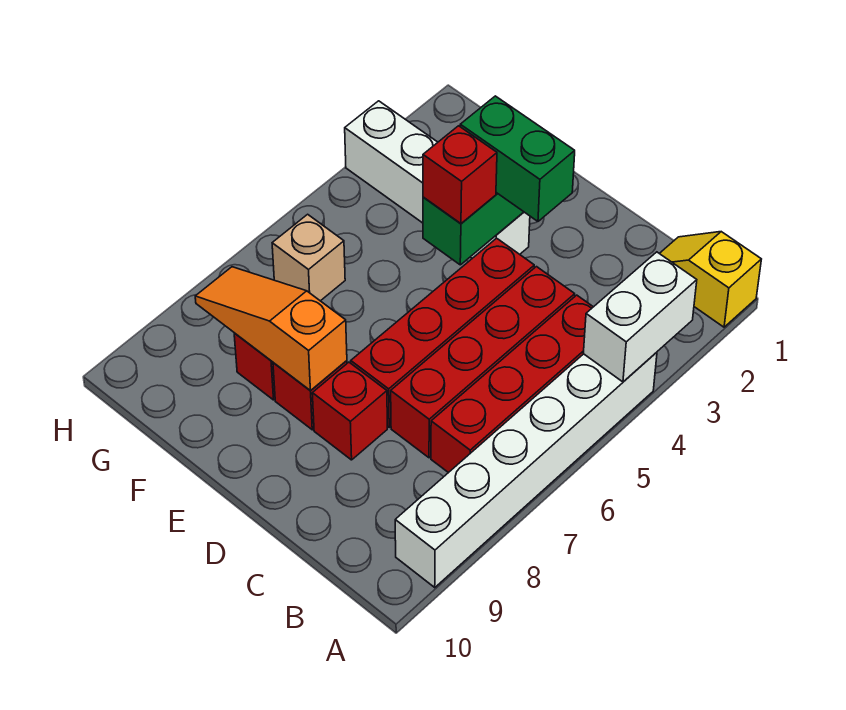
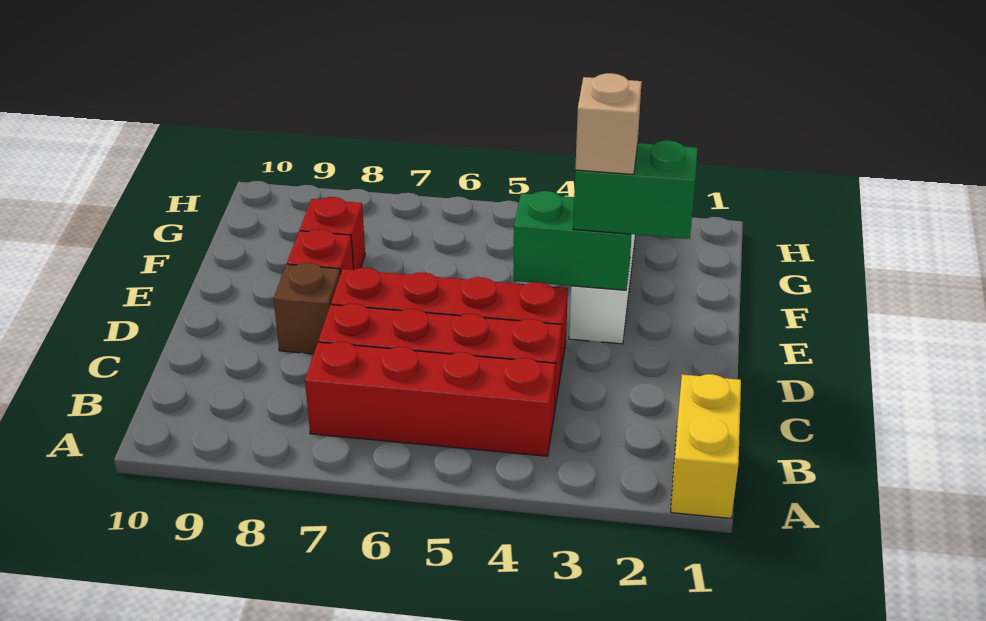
yellow 1x2 slope [659,232,761,327] -> yellow 1x2 brick [671,374,741,518]
white 1x2 brick [583,252,697,382] -> none
white 1x6 brick [395,352,657,587] -> none
green 1x2 brick [460,96,575,222] -> green 1x2 brick turned to [573,141,698,239]
red 1x1 brick [312,362,387,460] -> brown 1x1 brick [274,263,340,354]
red 1x1 brick [423,126,497,223] -> none
orange 1x3 slope [195,267,347,391] -> none
tan 1x1 brick [272,214,345,301] -> tan 1x1 brick moved to [575,73,642,174]

